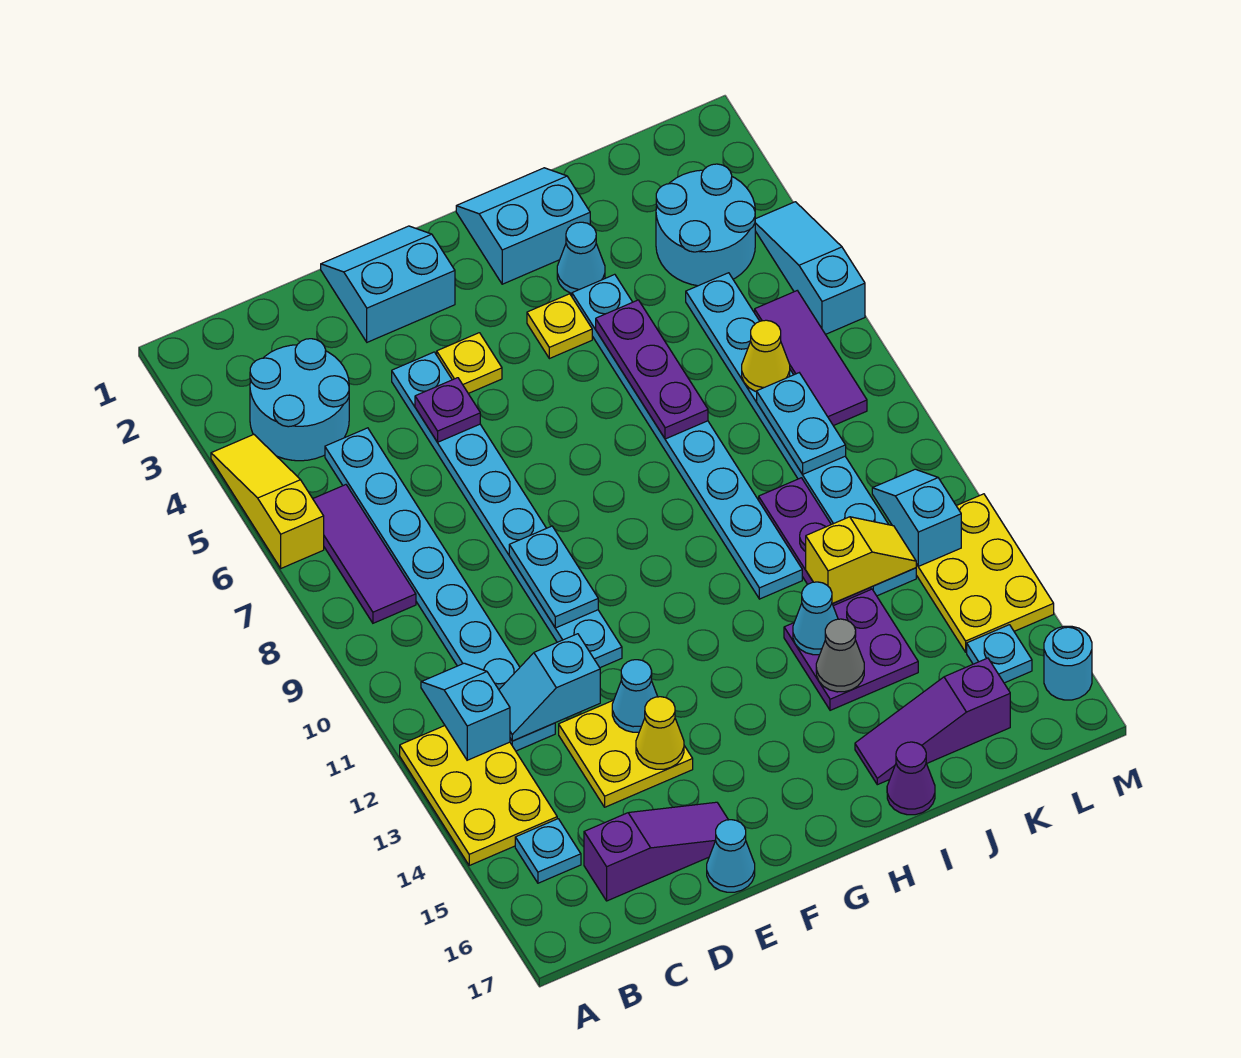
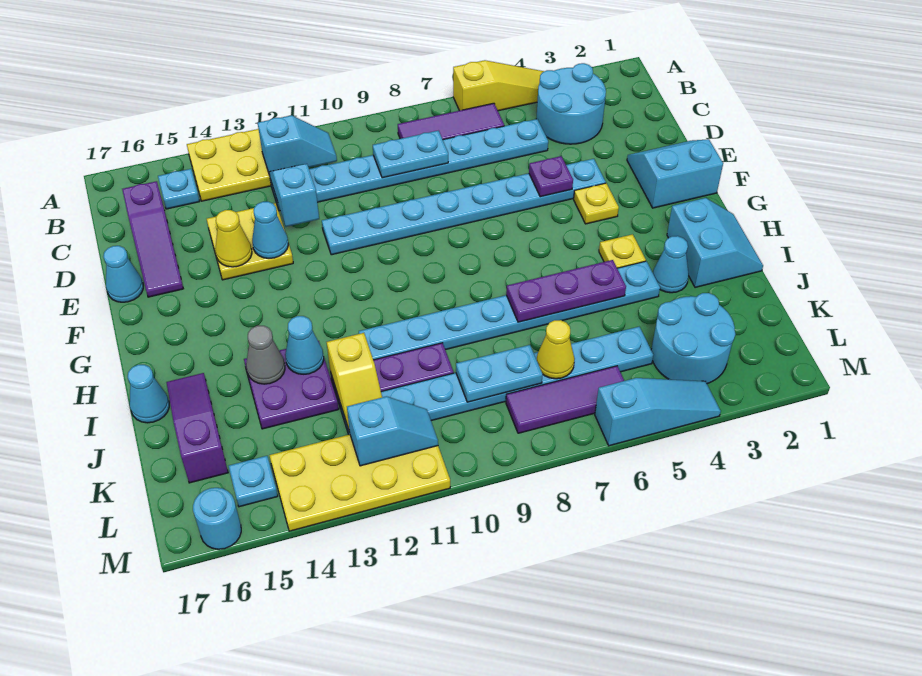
cyan 2x2 slope [321,226,455,342] -> cyan 2x2 slope turned to [627,139,723,208]
cyan 1x2 plate [509,526,598,628] -> cyan 1x2 plate moved to [373,131,448,178]
purple 1x1 cone [887,742,935,815] -> cyan 1x1 cone [128,365,169,423]
yellow 2x3 plate [916,494,1054,652] -> yellow 2x4 plate [269,434,450,531]

